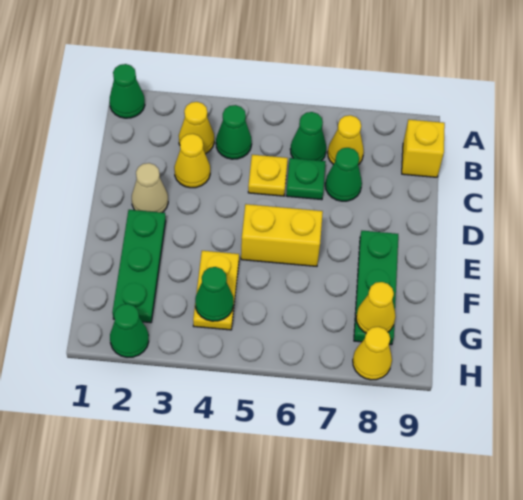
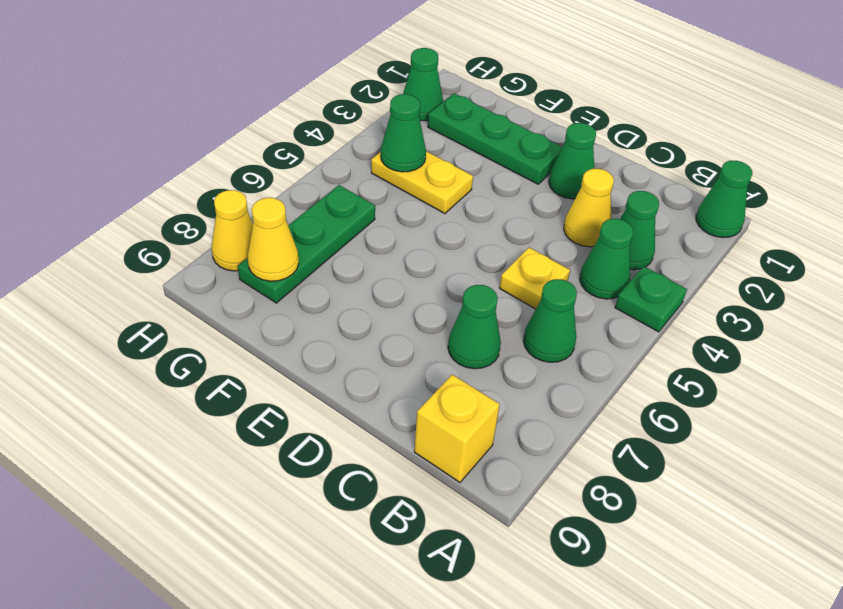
yellow 1x1 cone [179,102,214,154] -> green 1x1 cone [620,191,659,270]
yellow 1x1 cone [328,115,364,165] -> none
green 1x1 plate [286,158,326,200] -> green 1x1 plate moved to [615,266,687,332]
tan 1x1 cone [132,163,168,213] -> green 1x1 cone [549,123,596,199]
yellow 1x2 brick [241,204,323,266] -> none
green 1x3 plate [354,231,398,345] -> green 1x3 plate turned to [238,185,375,303]

